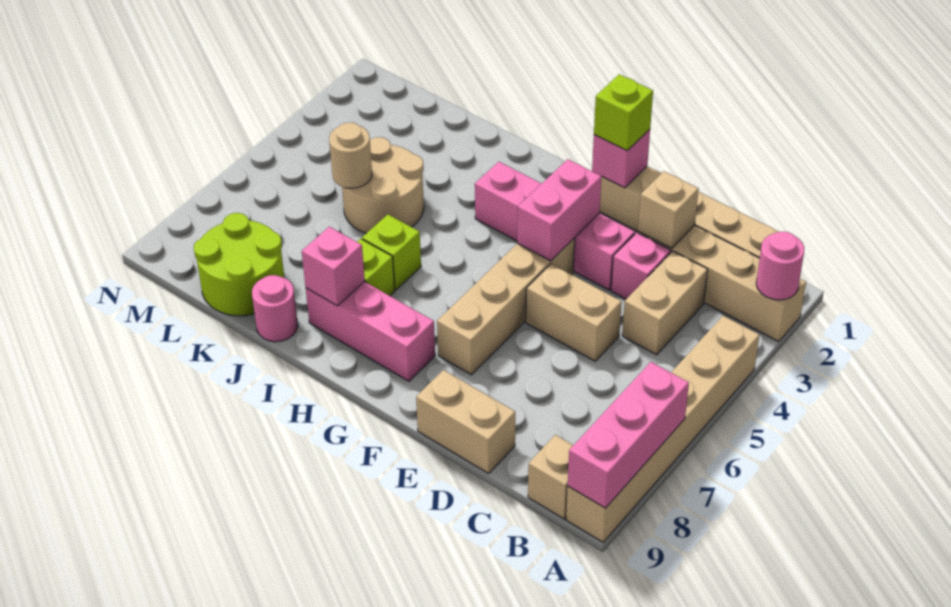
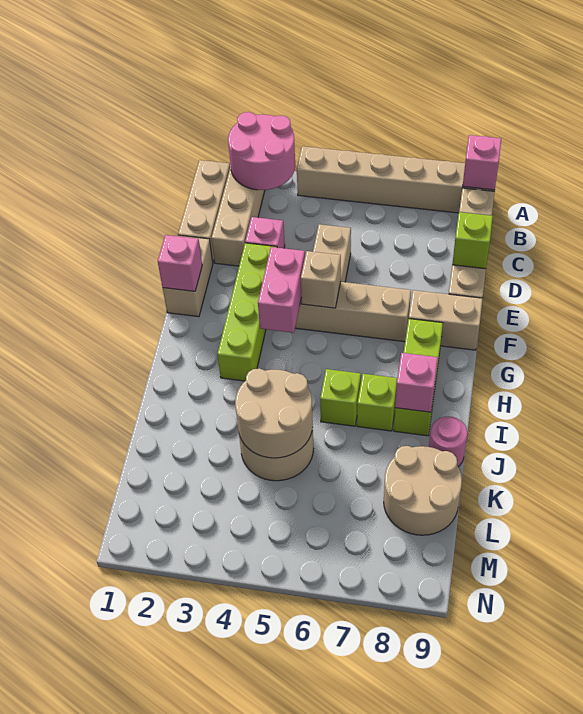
pink 1x1 round brick [756,232,804,300] -> pink 2x2 round brick [228,112,295,190]
pink 1x3 brick [568,362,689,508] -> pink 1x1 brick [463,135,501,190]
tan 1x2 brick [622,251,708,355] -> tan 1x2 brick moved to [409,290,483,350]
tan 1x1 brick [638,171,699,248] -> tan 1x1 brick moved to [301,251,341,308]
pink 1x4 brick [475,162,635,290] -> lime 1x4 brick [217,243,277,381]
lime 1x1 brick [594,74,653,151] -> lime 1x1 brick moved to [452,212,493,269]
pink 1x2 brick [517,159,602,261] -> pink 1x2 brick turned to [258,247,305,333]
pink 1x3 brick [306,282,435,381] -> lime 1x3 brick [394,319,443,436]
tan 1x1 round brick [329,123,372,188] -> tan 2x2 round brick [235,368,313,458]
lime 2x2 round brick [194,213,284,316] -> tan 2x2 round brick [384,446,462,535]

